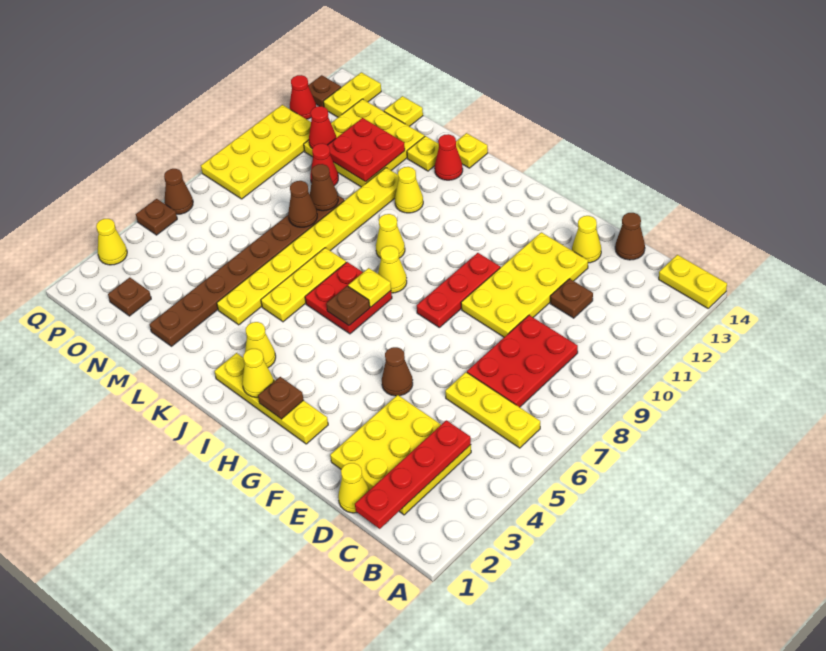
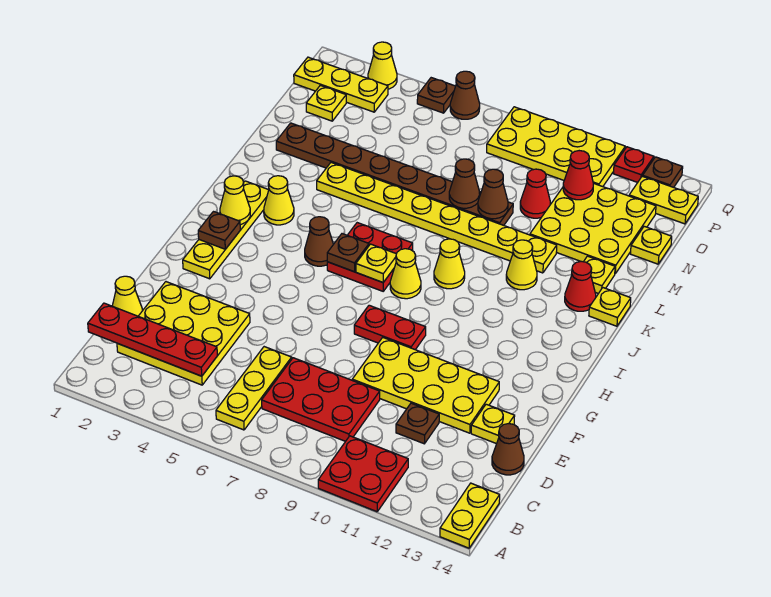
yellow 1x1 cone [572,216,601,263] -> yellow 1x1 plate [471,404,515,444]
brown 1x1 cone [382,347,413,396] -> brown 1x1 cone moved to [305,217,333,266]
red 1x3 plate [417,253,500,327] -> red 1x2 plate [354,305,426,350]
yellow 1x3 plate [261,248,346,322] -> yellow 1x3 plate moved to [294,57,388,112]
red 2x2 plate [328,118,405,182] -> red 2x2 plate moved to [318,436,408,512]
brown 1x1 plate [108,277,151,316] -> yellow 1x1 plate [306,85,346,121]
red 1x1 cone [290,75,316,119] -> red 1x1 plate [613,147,654,182]

